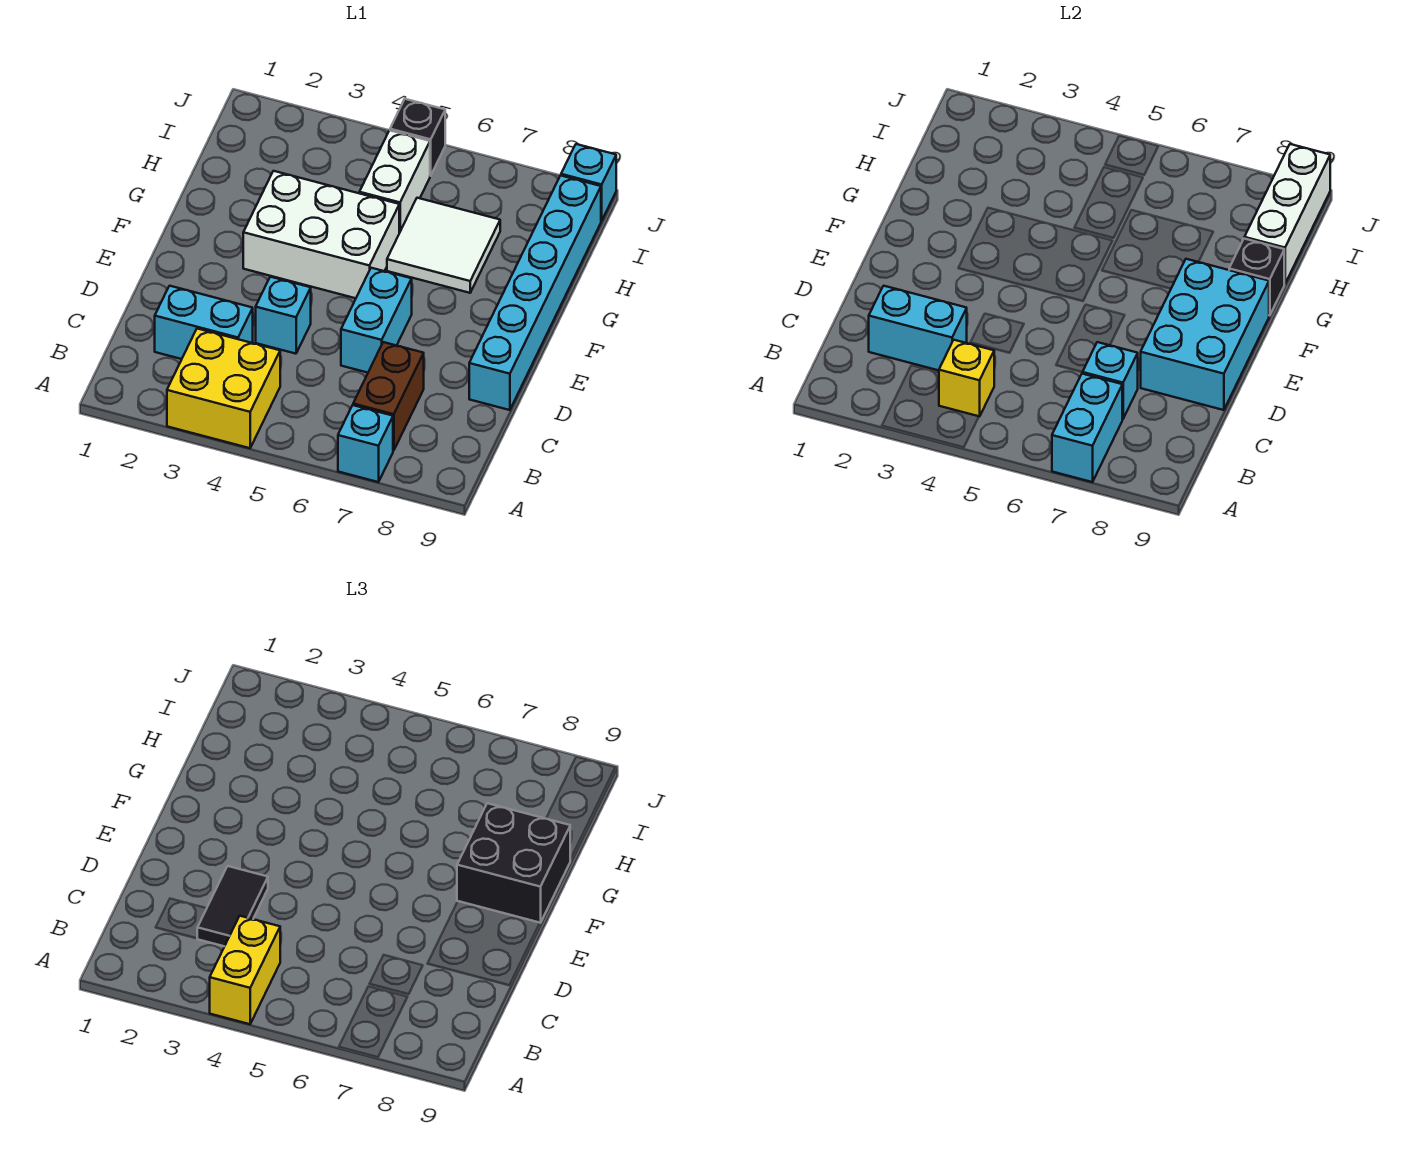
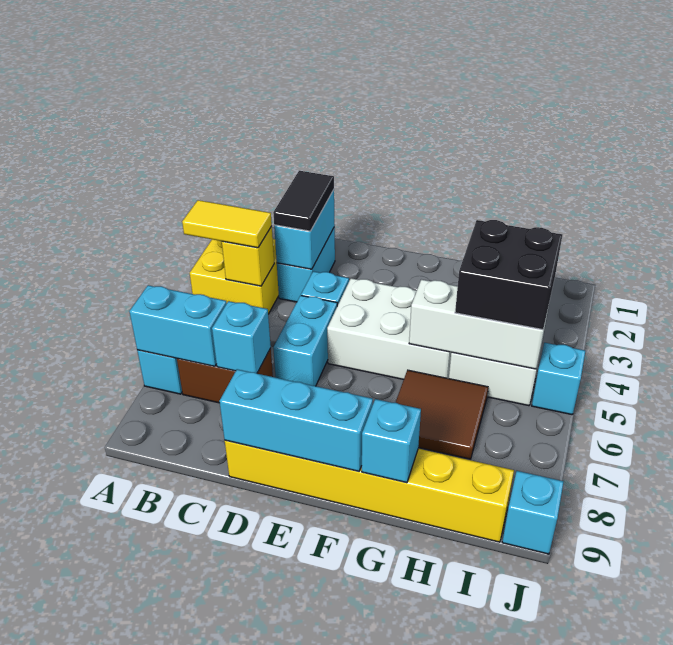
yellow 1x2 brick [210,916,280,1024] -> yellow 1x2 tile [182,200,272,248]
black 1x2 tile [197,866,268,946] -> black 1x2 tile turned to [273,171,334,231]
cyan 1x2 brick [341,268,412,373] -> cyan 1x2 brick turned to [273,296,337,386]
cyan 2x3 brick [1141,259,1269,410] -> cyan 1x3 brick [219,369,373,471]
cyan 1x6 brick [469,175,601,410] -> yellow 1x6 brick [225,440,514,542]
white 2x3 brick [243,171,399,298] -> white 2x3 brick turned to [327,278,452,379]
black 2x2 brick [457,803,570,923] -> black 2x2 brick moved to [455,220,562,330]
white 2x2 tile [387,198,500,293] -> brown 2x2 tile [396,370,488,459]
black 1x1 brick [1229,239,1284,316] -> cyan 1x1 brick [362,399,421,483]
white 1x3 brick [1244,144,1330,284] -> white 1x3 brick moved to [409,279,548,369]
black 1x1 brick [390,99,445,176] -> cyan 1x1 brick [532,343,585,415]

